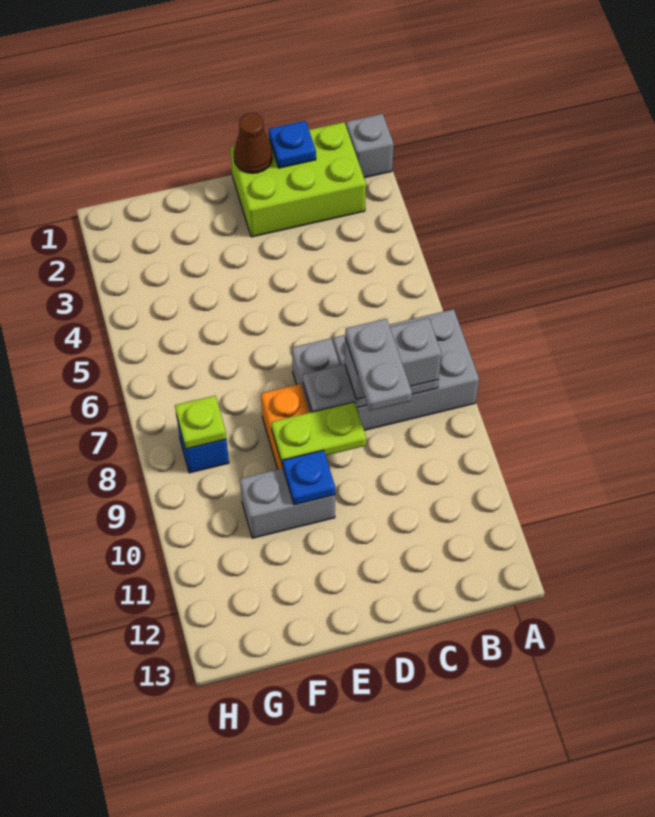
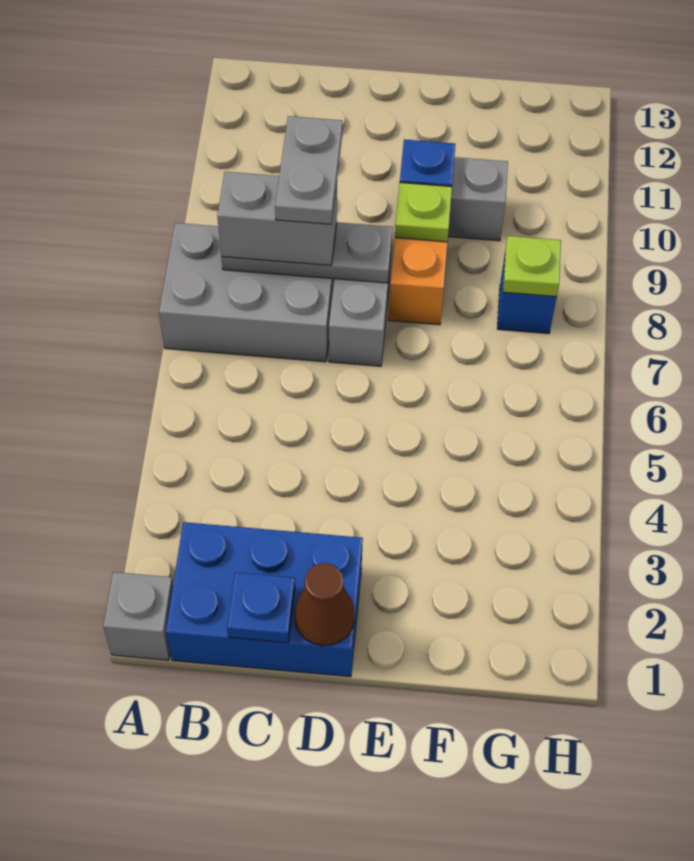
lime 2x3 brick [230,122,366,237] -> blue 2x3 brick [166,522,363,677]
lime 1x2 plate [271,402,366,466] -> lime 1x1 plate [395,183,452,242]

